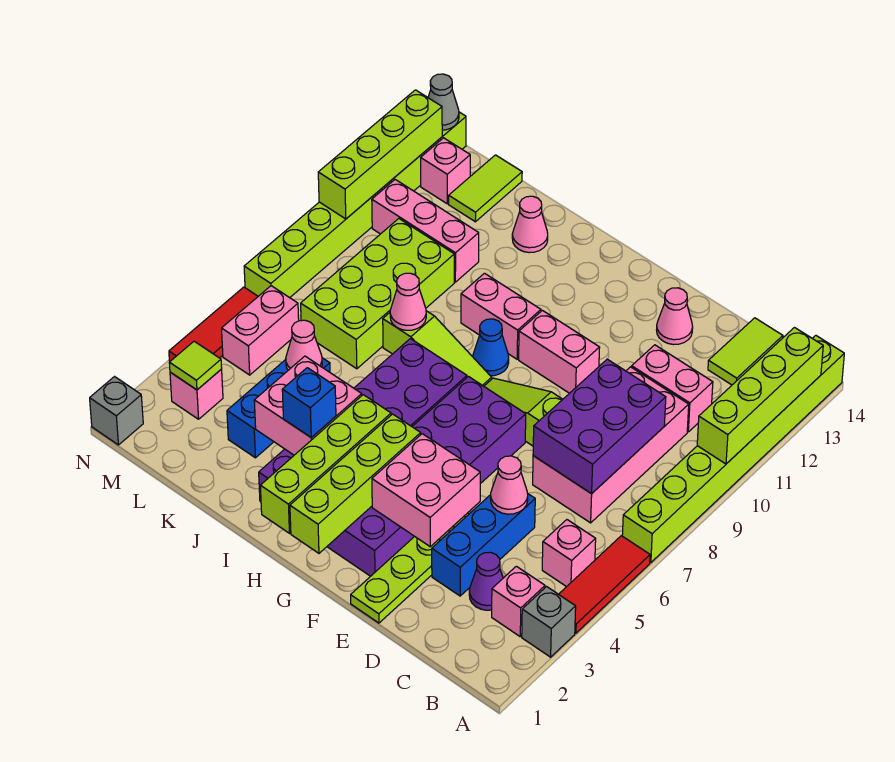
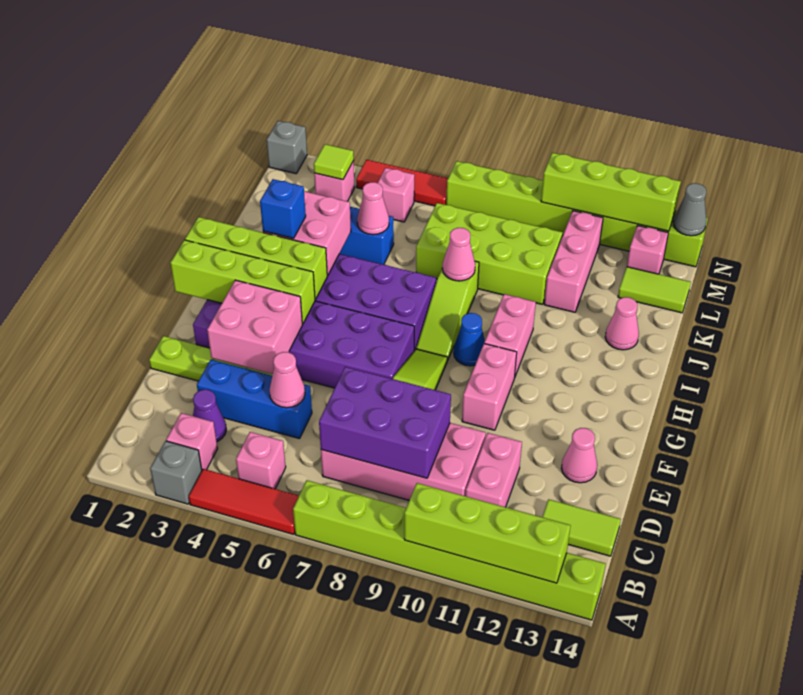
pink 1x2 brick [222,286,299,375] -> pink 1x1 brick [378,168,414,222]

